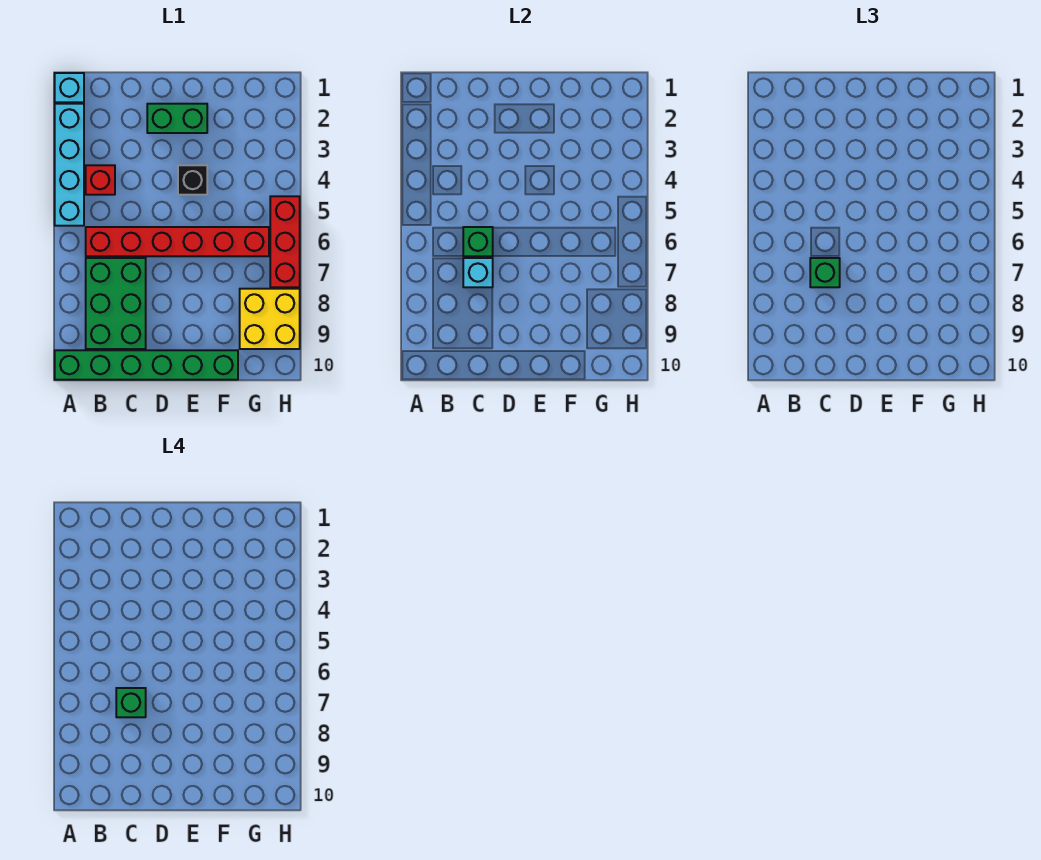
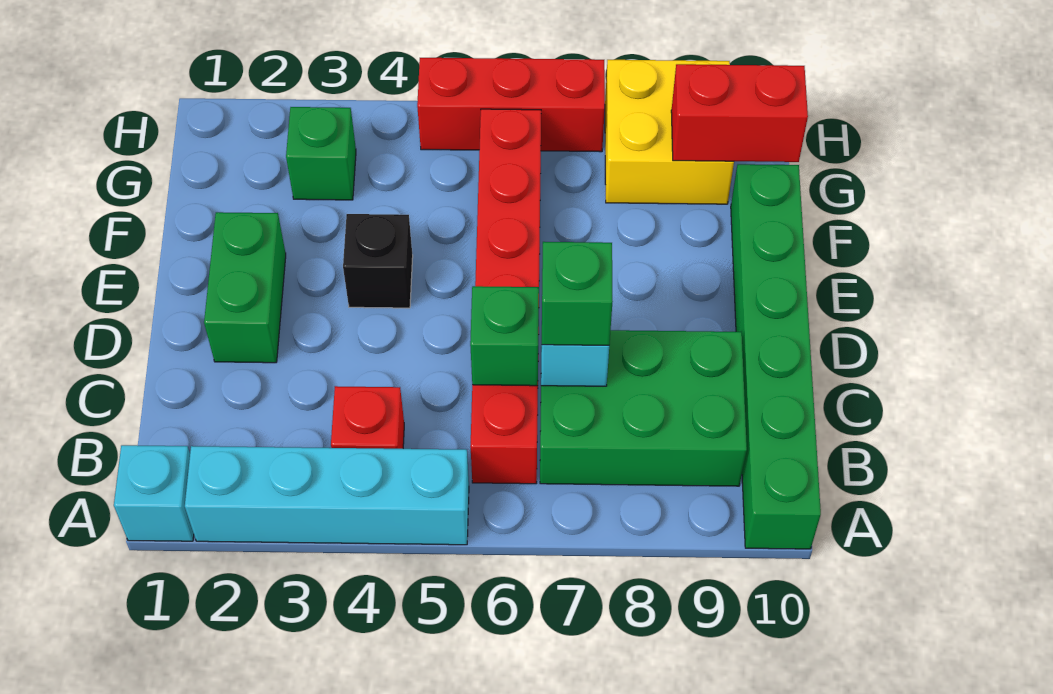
green 1x1 brick [116,688,146,717] -> green 1x1 brick moved to [286,107,356,200]
none -> red 1x2 brick [671,64,808,162]

